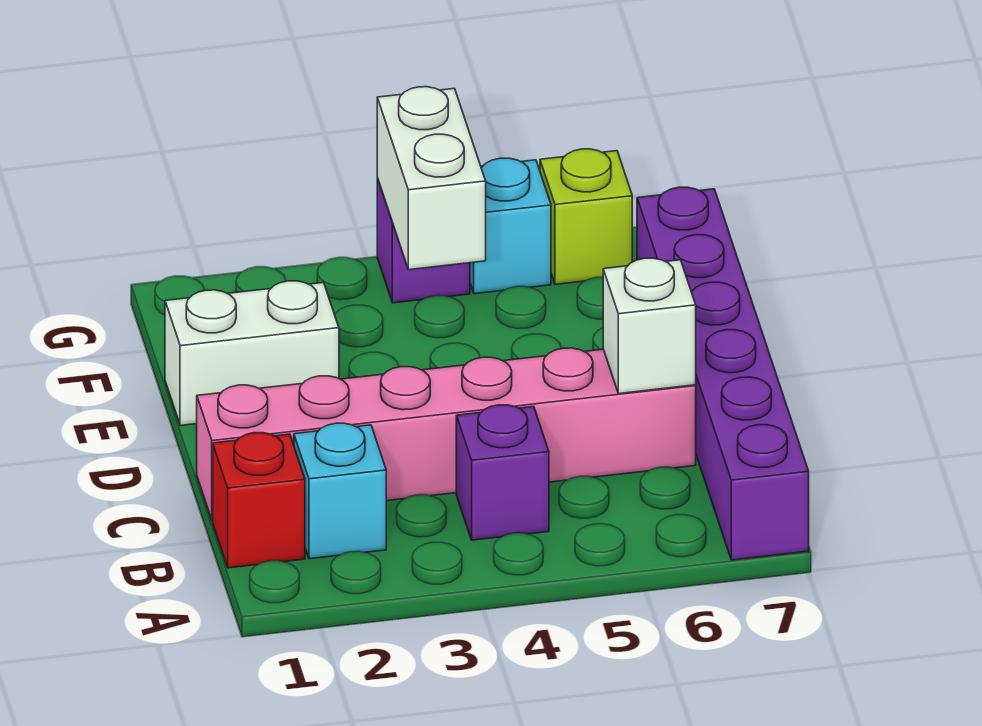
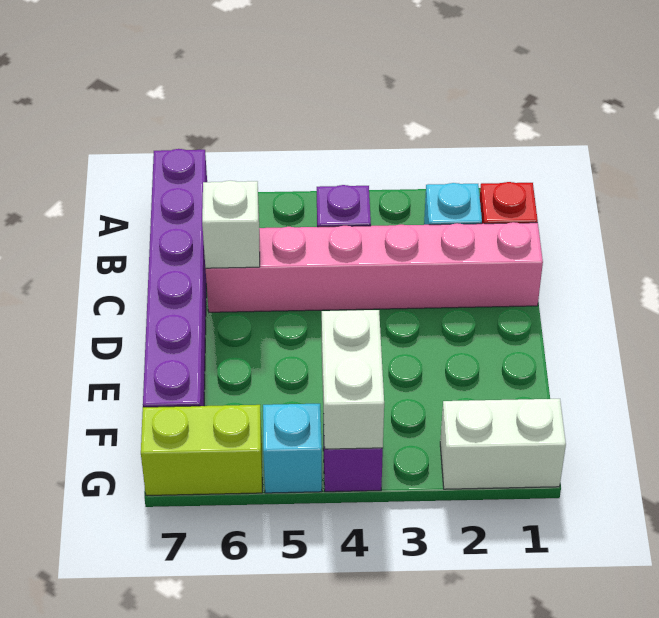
white 1x2 brick [165,281,339,426] -> white 1x2 brick moved to [440,399,566,489]
lime 1x1 brick [540,149,632,284] -> lime 1x2 brick [141,405,262,495]

